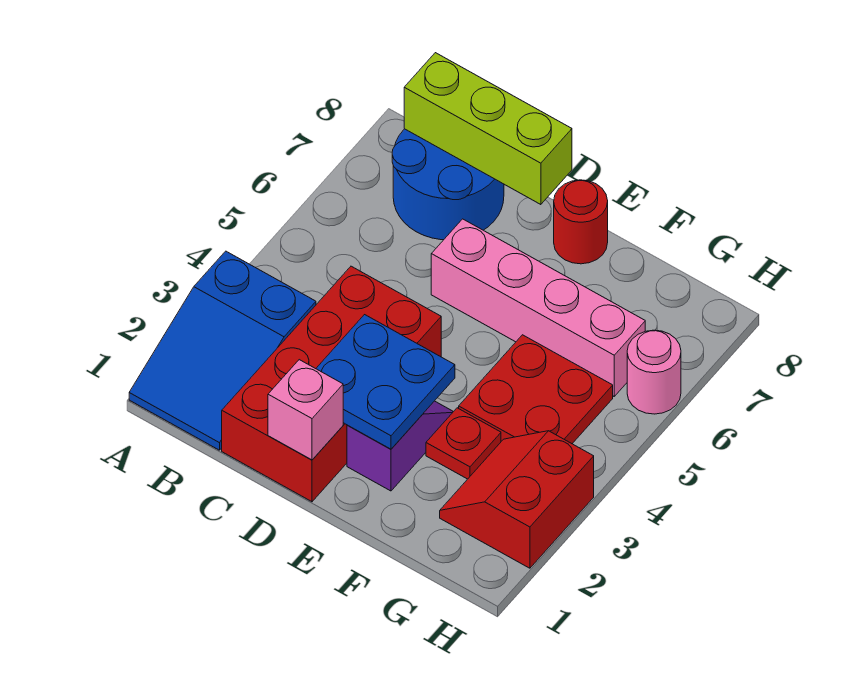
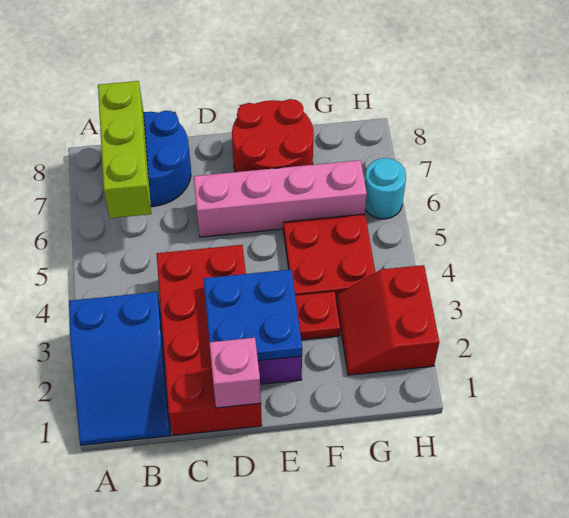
lime 1x3 brick [404,53,572,205] -> lime 1x3 brick turned to [98,81,151,218]
red 1x1 round brick [554,180,608,264] -> red 2x2 round brick [232,99,314,172]
pink 1x1 round brick [627,330,681,414] -> cyan 1x1 round brick [365,158,406,219]

